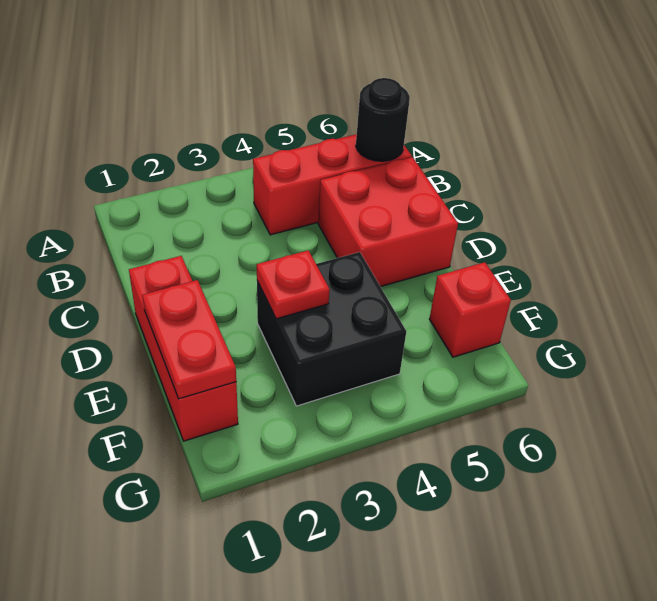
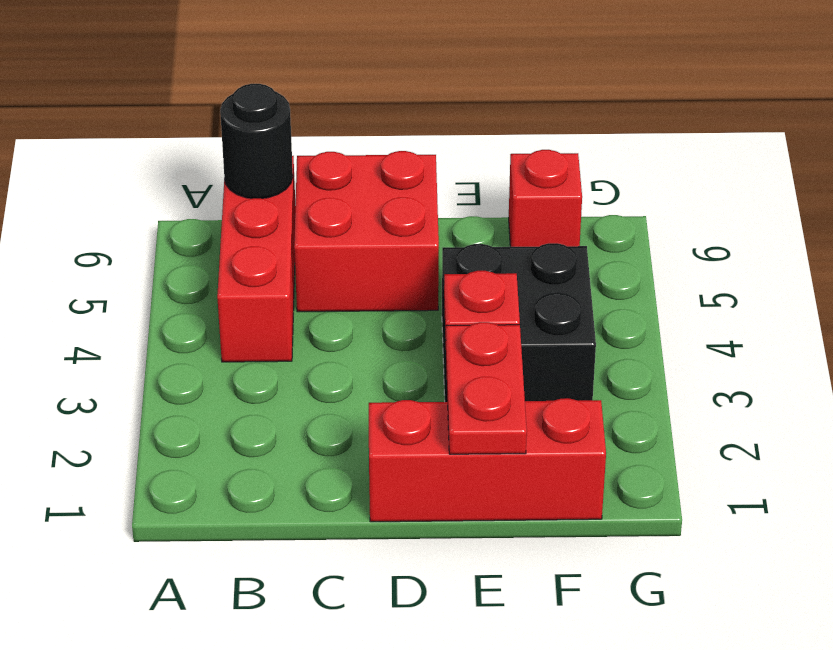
red 1x2 plate [142,280,236,399] -> red 1x2 plate turned to [446,322,527,454]

